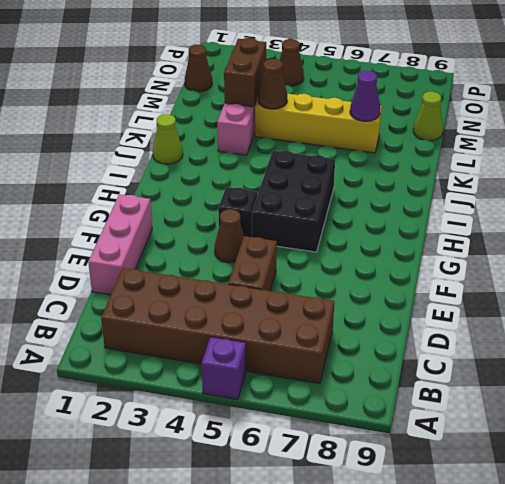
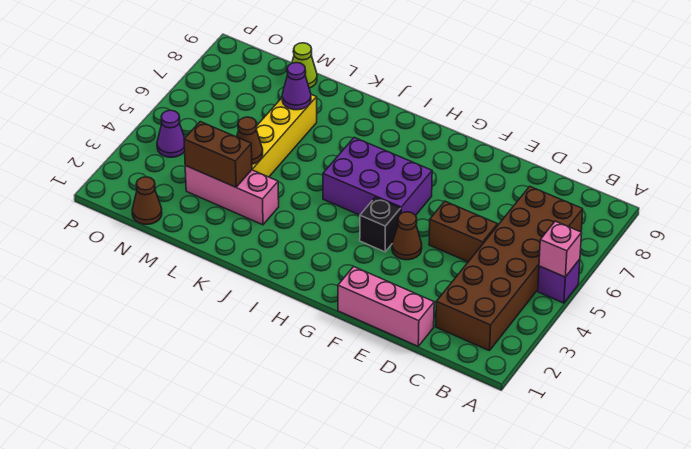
none -> pink 1x1 brick [539,221,582,277]
black 2x3 brick [252,151,335,252] -> purple 2x3 brick [323,137,432,215]
lime 1x1 cone [153,114,183,164] -> none
brown 1x1 cone [280,39,304,86] -> purple 1x1 cone [157,110,185,157]

